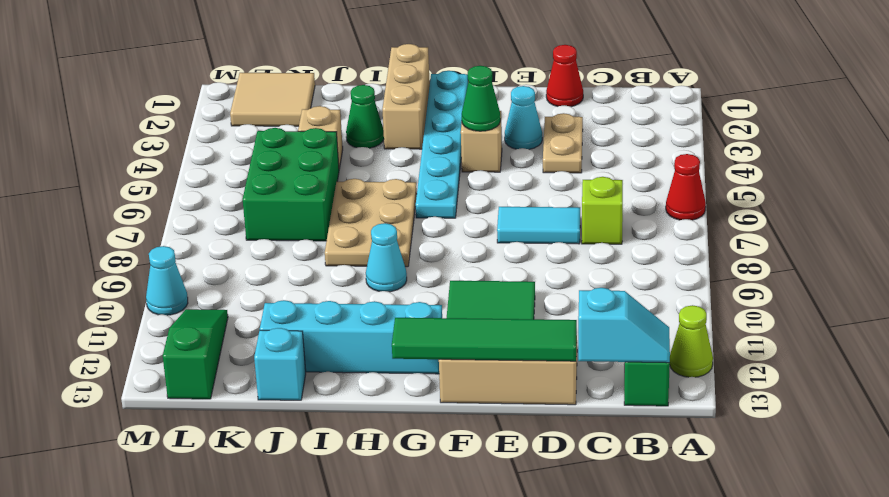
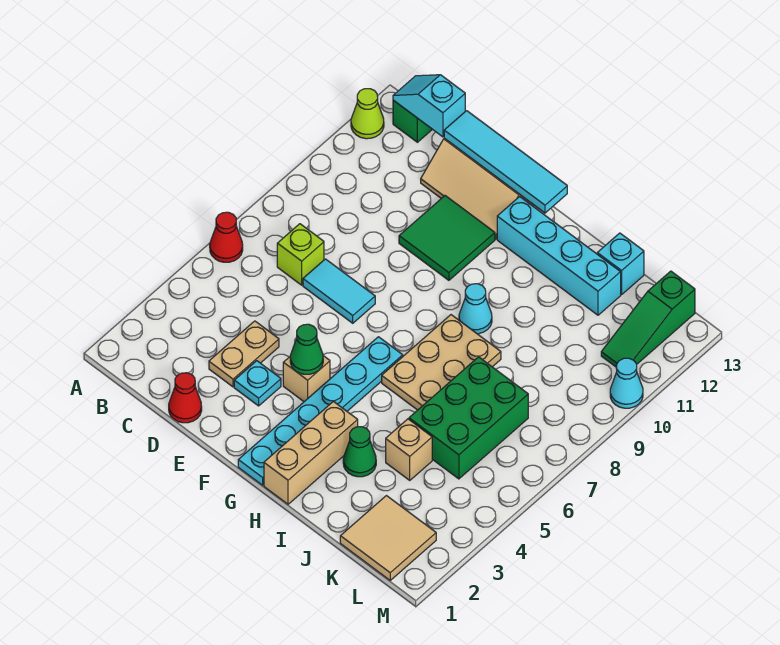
green 1x4 tile [392,318,577,361] -> cyan 1x4 tile [444,111,567,213]
cyan 1x1 cone [505,86,542,150] -> cyan 1x1 plate [234,361,281,406]

